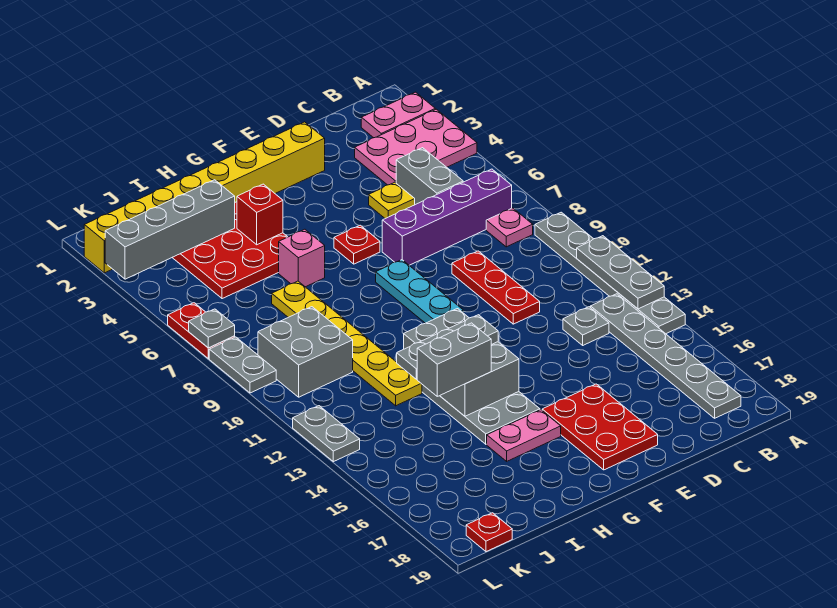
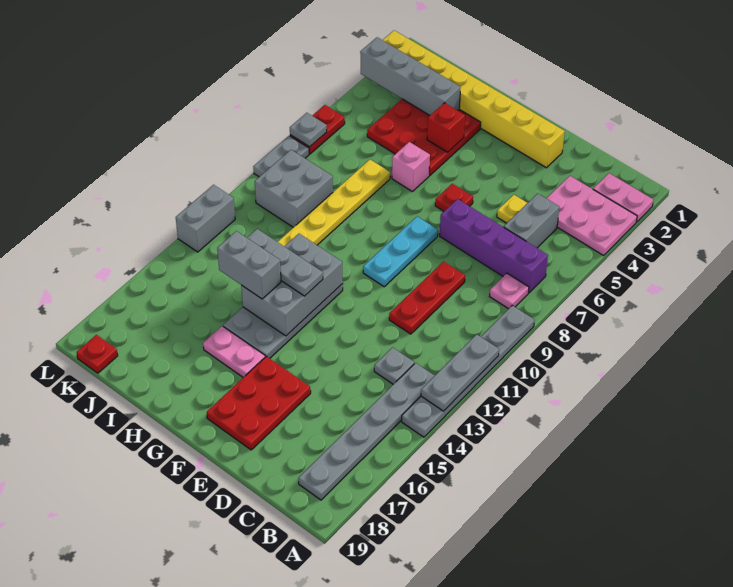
grey 1x2 plate [293,406,360,462] -> grey 1x2 brick [176,185,235,252]

